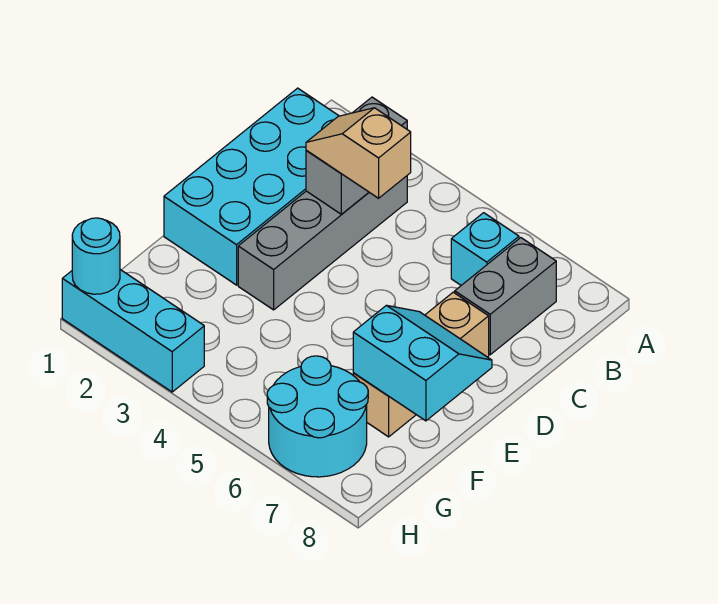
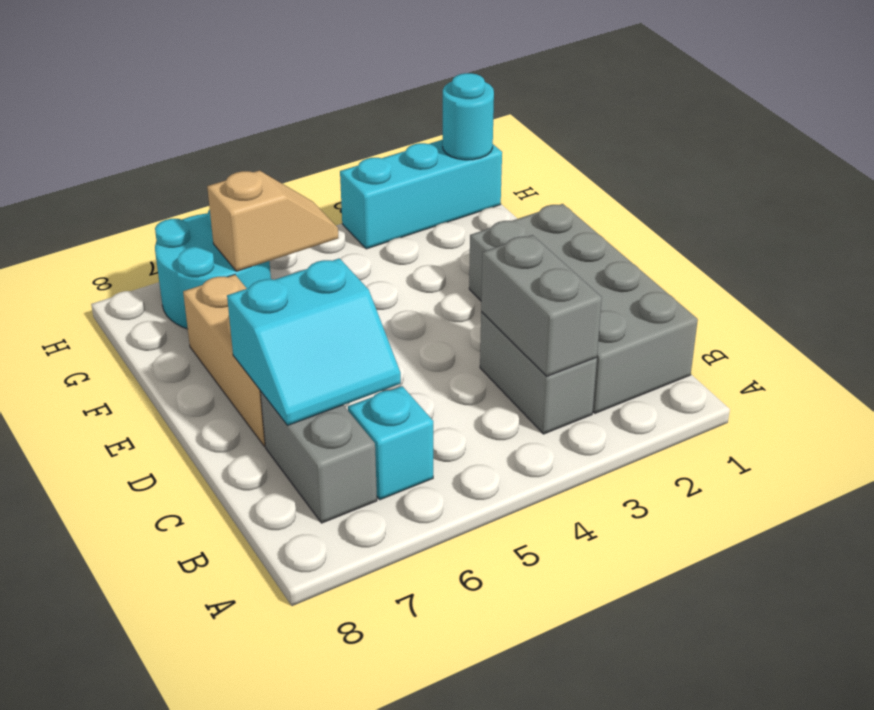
cyan 2x4 brick [164,88,339,285] -> grey 2x4 brick [469,204,698,413]
grey 1x4 brick [238,176,407,310] -> grey 1x2 brick [480,312,597,434]
tan 1x2 slope [306,108,411,198] -> tan 1x2 slope moved to [207,170,338,271]
cyan 2x2 slope [353,305,492,421] -> cyan 2x2 slope moved to [227,258,401,425]

